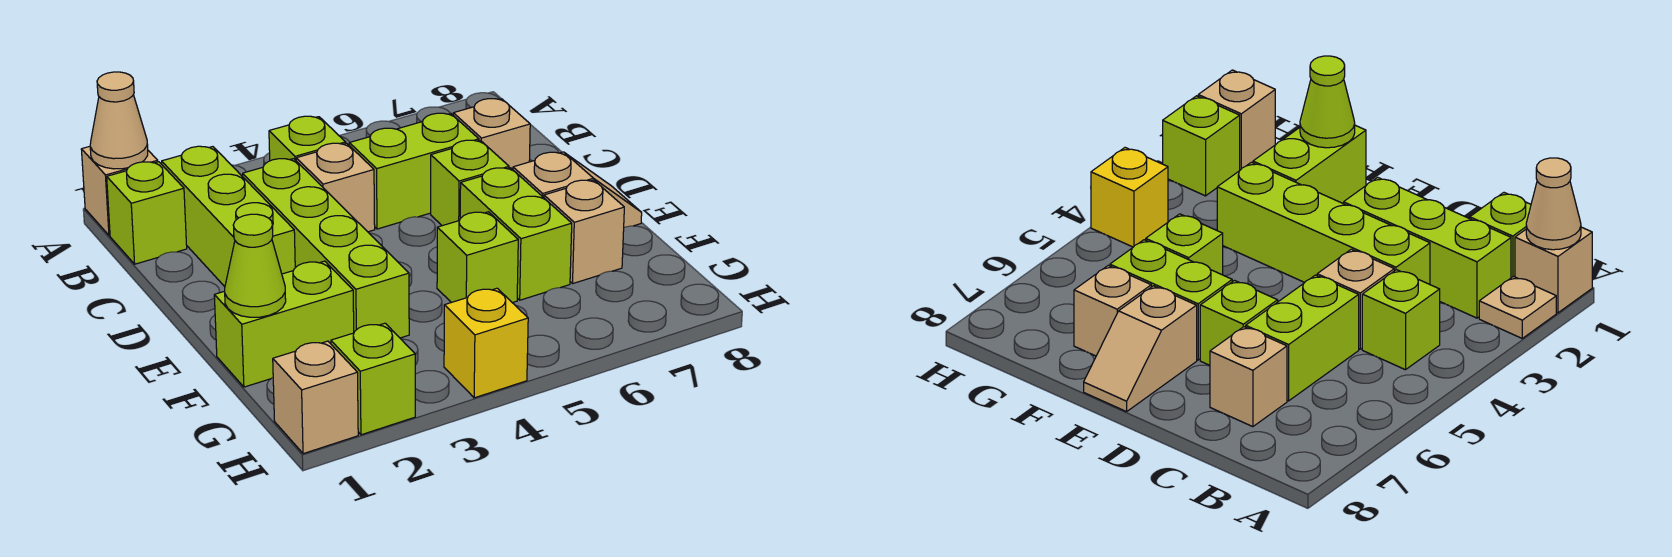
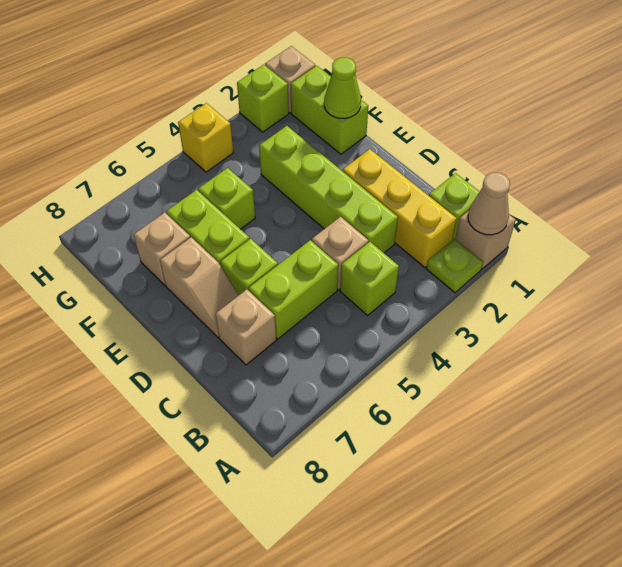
tan 1x1 plate [1479,276,1556,338] -> lime 1x1 plate [426,238,483,293]
lime 1x3 brick [162,146,295,287] -> yellow 1x3 brick [343,149,457,268]
tan 1x2 slope [513,152,642,227] -> tan 1x2 slope turned to [160,237,239,337]
lime 1x2 brick [214,261,354,387] -> lime 1x2 brick turned to [290,66,368,154]

